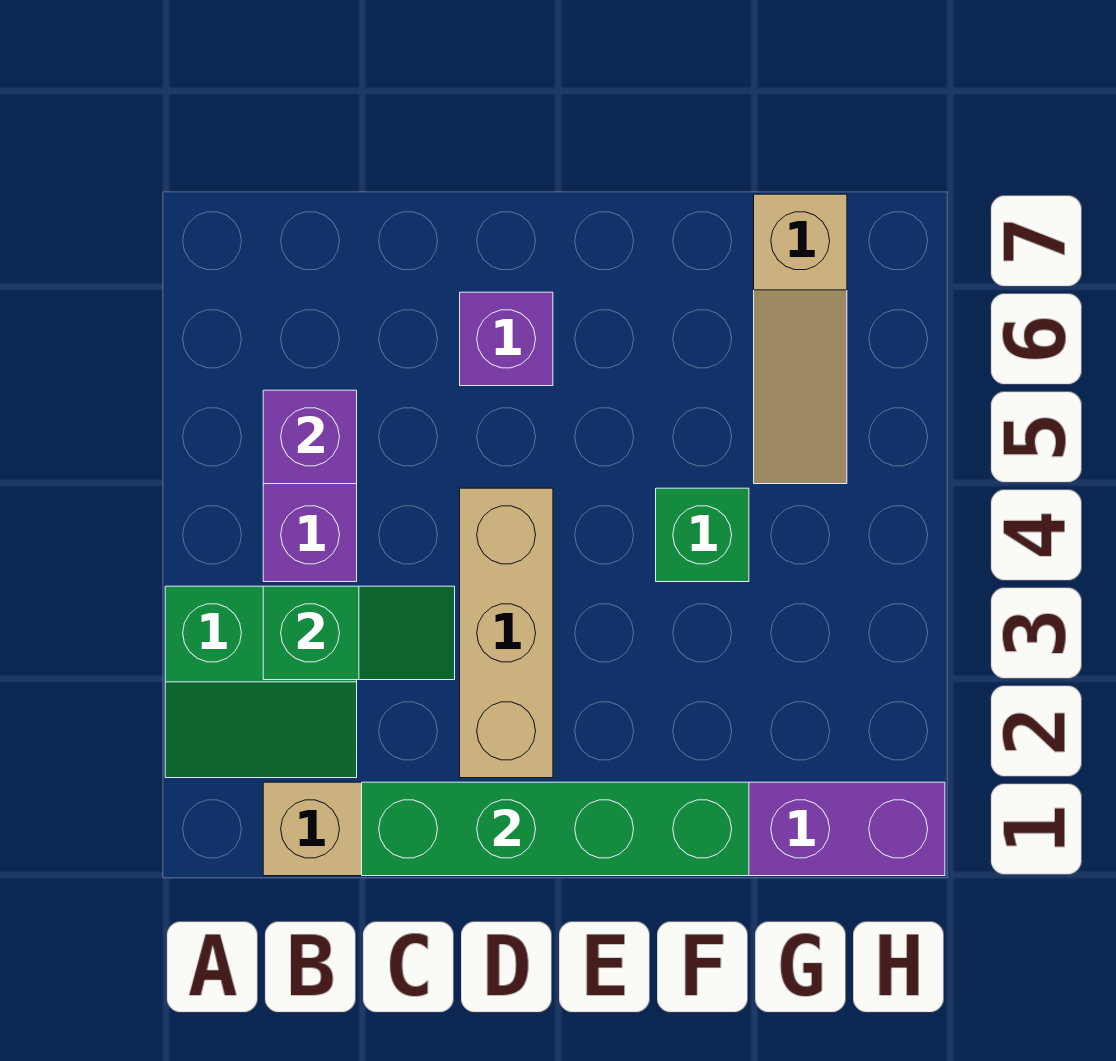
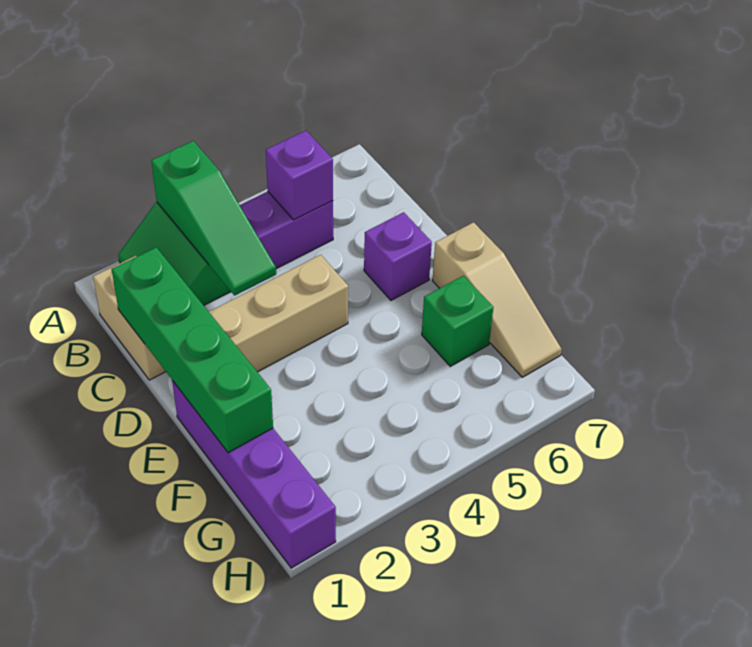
green 1x2 slope [263,586,455,680] -> green 1x3 slope [151,141,276,295]
green 1x1 brick [656,488,749,582] -> green 1x1 brick moved to [422,276,493,366]
tan 1x3 slope [754,194,847,484] -> tan 1x3 slope turned to [432,222,562,377]

